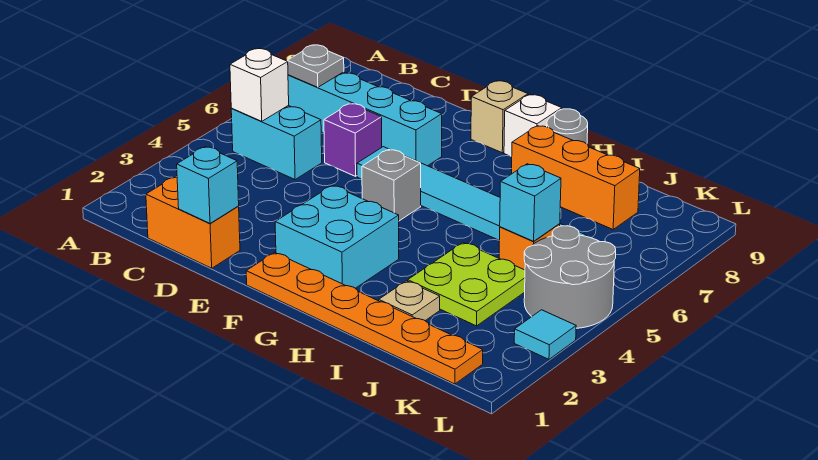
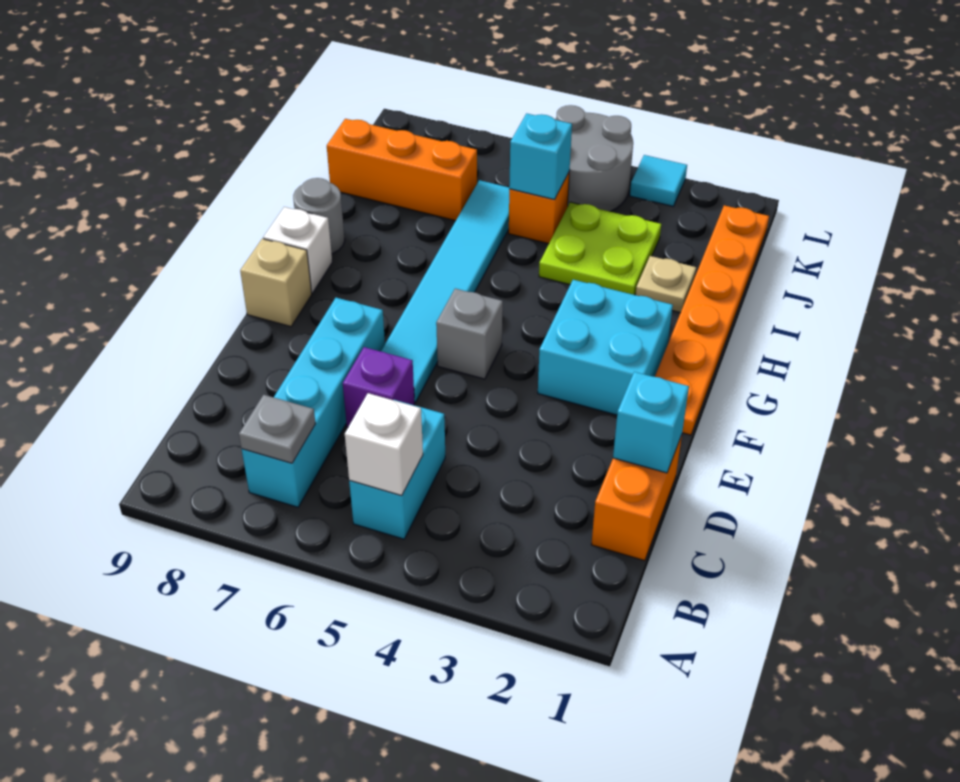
orange 1x3 brick [512,126,640,229] -> orange 1x3 brick turned to [327,119,477,221]

